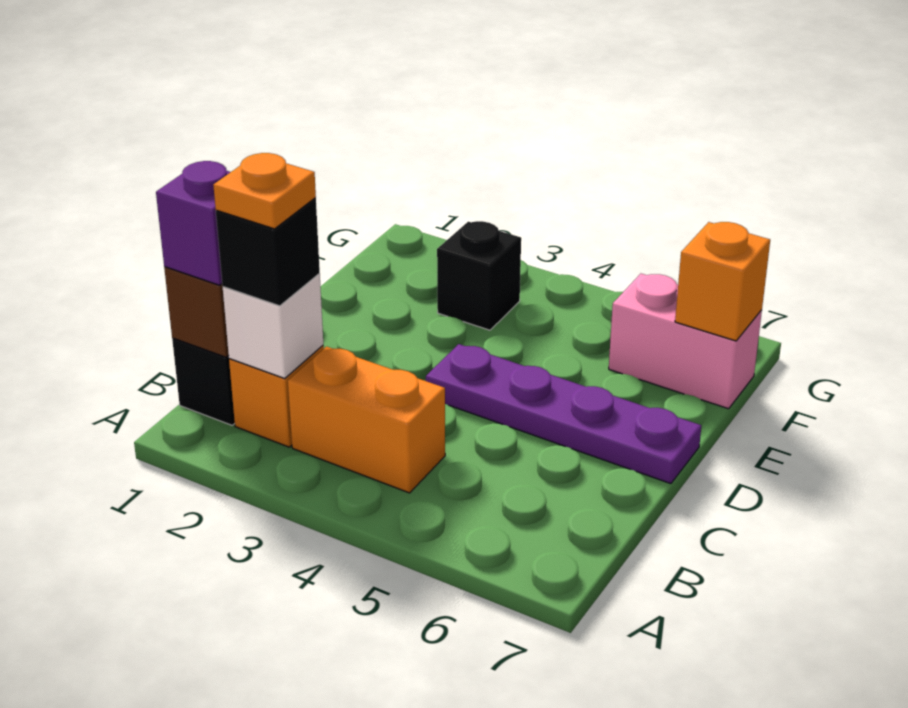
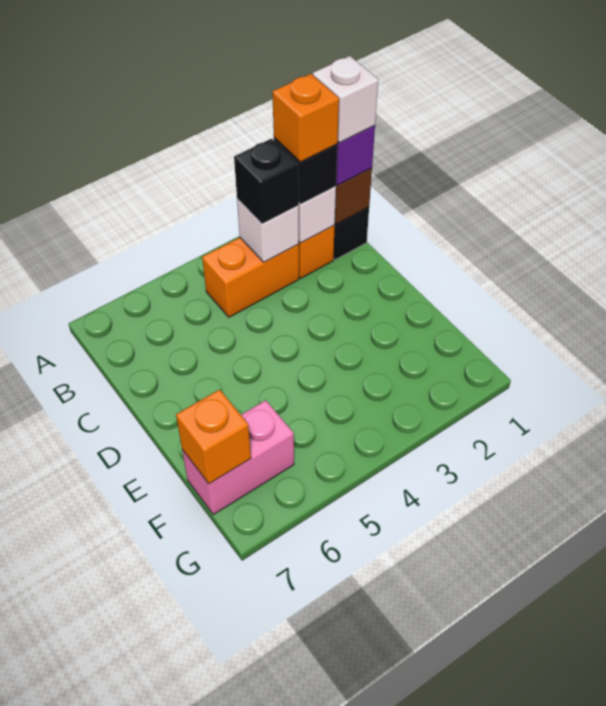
none -> white 1x1 brick [313,56,378,143]
orange 1x1 plate [213,153,316,229] -> orange 1x1 brick [272,74,339,162]
none -> white 1x1 brick [237,199,299,262]
purple 1x4 plate [426,344,701,484] -> none
black 1x1 brick [437,221,521,330] -> black 1x1 brick moved to [234,139,299,224]

